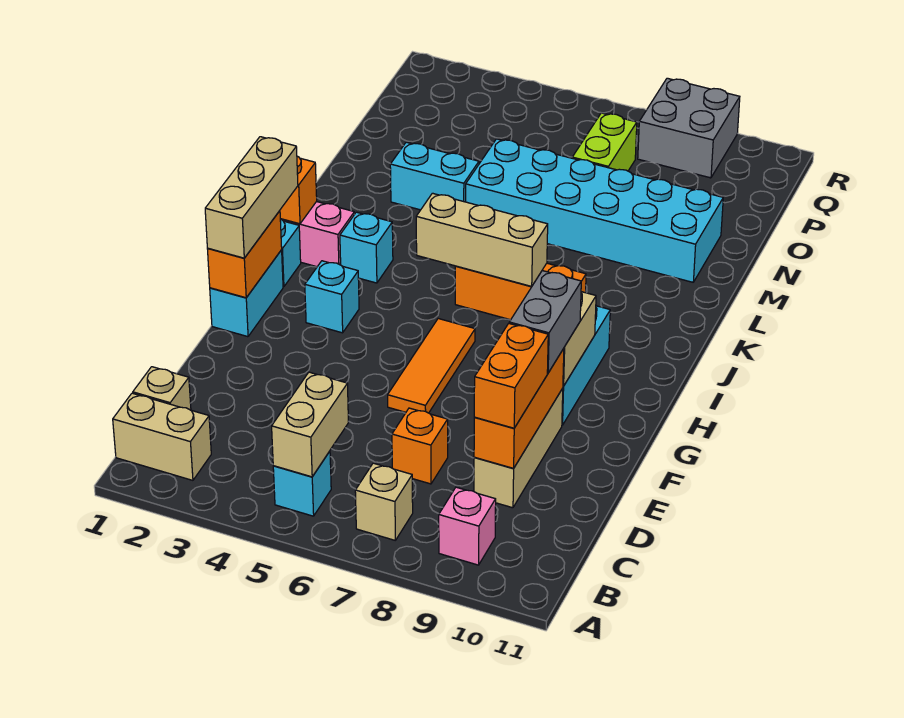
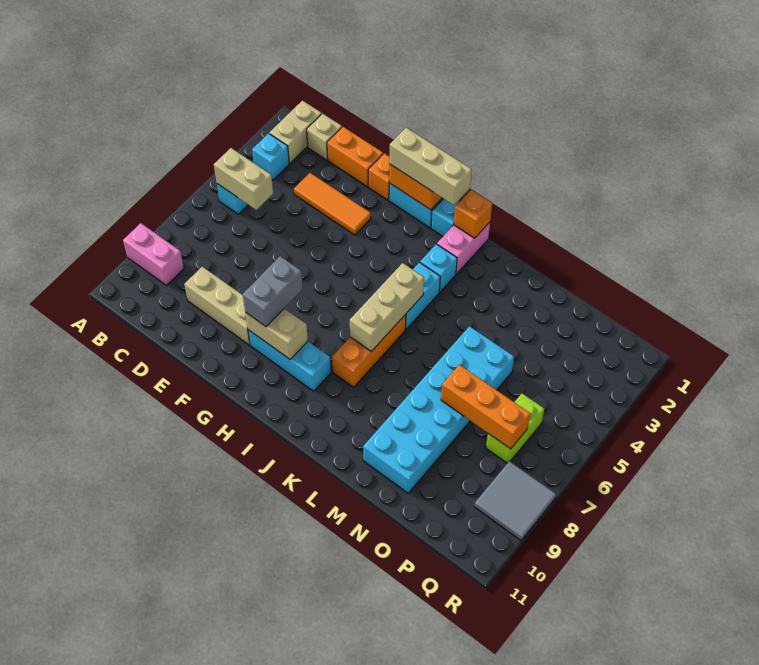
tan 1x1 brick [355,463,413,540] -> none
pink 1x1 brick [439,487,496,565] -> pink 1x2 brick [123,223,184,285]
orange 1x1 brick [392,408,448,484] -> orange 1x1 brick moved to [368,153,390,200]
orange 1x3 brick [474,349,564,468] -> orange 1x3 brick moved to [441,365,530,449]
orange 1x2 brick [474,324,548,428] -> orange 1x2 brick moved to [327,127,383,187]
orange 1x3 tile [388,319,475,413] -> orange 1x3 tile moved to [294,173,371,235]
grey 1x2 brick [509,271,581,373] -> grey 1x2 brick turned to [243,256,303,327]
cyan 1x1 brick [305,261,359,333] -> cyan 1x1 brick moved to [252,133,289,180]
cyan 1x2 brick [390,142,479,210] -> cyan 1x2 brick moved to [405,262,440,329]
lime 1x2 brick [572,113,637,171] -> lime 1x2 brick turned to [486,394,544,463]
grey 2x2 brick [638,78,740,178] -> grey 2x2 tile [474,461,556,540]

